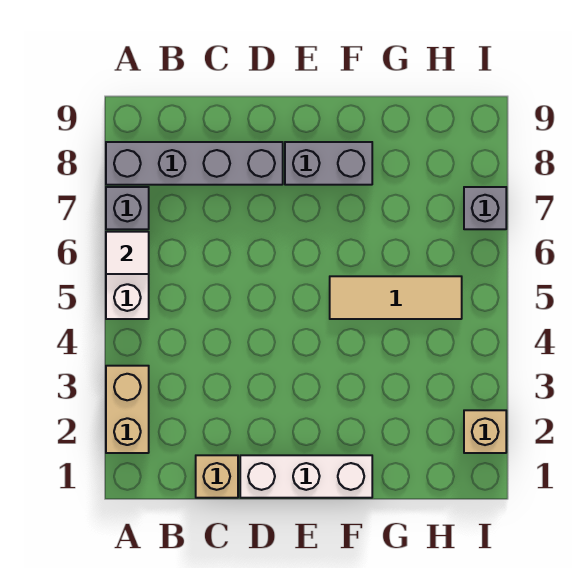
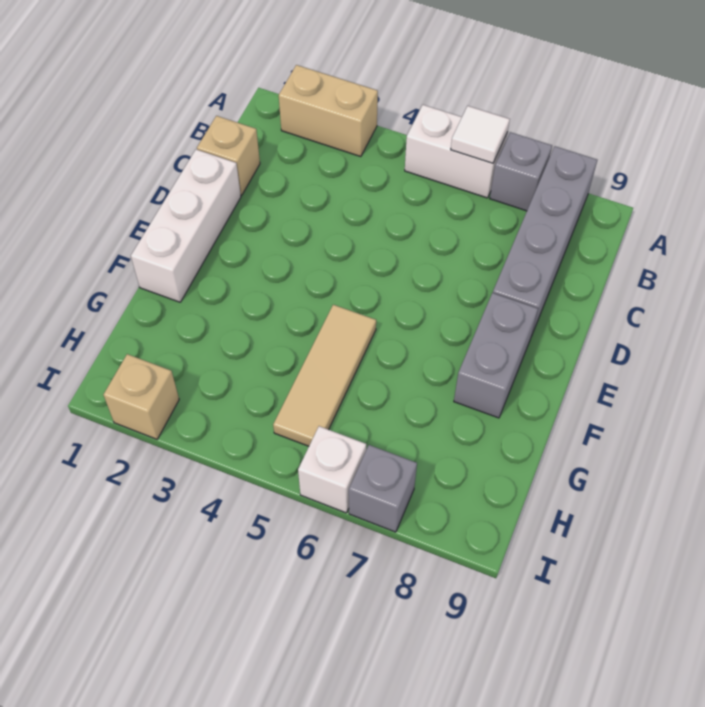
none -> white 1x1 brick [298,426,366,513]

